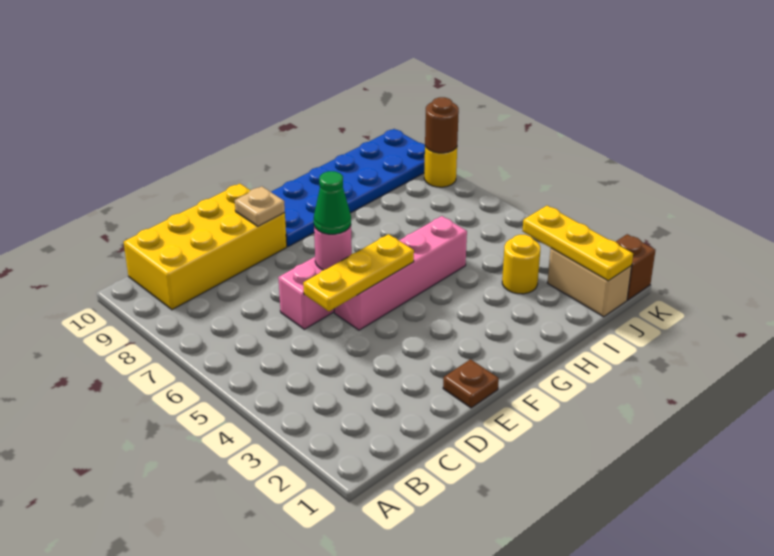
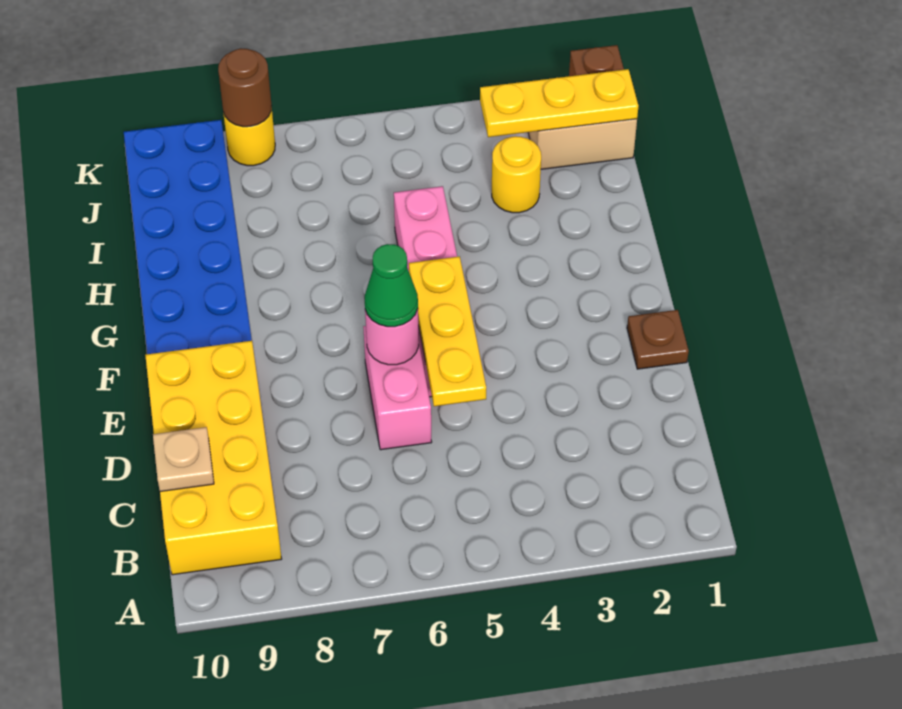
tan 1x1 plate [235,186,285,226] -> tan 1x1 plate moved to [153,427,214,492]

